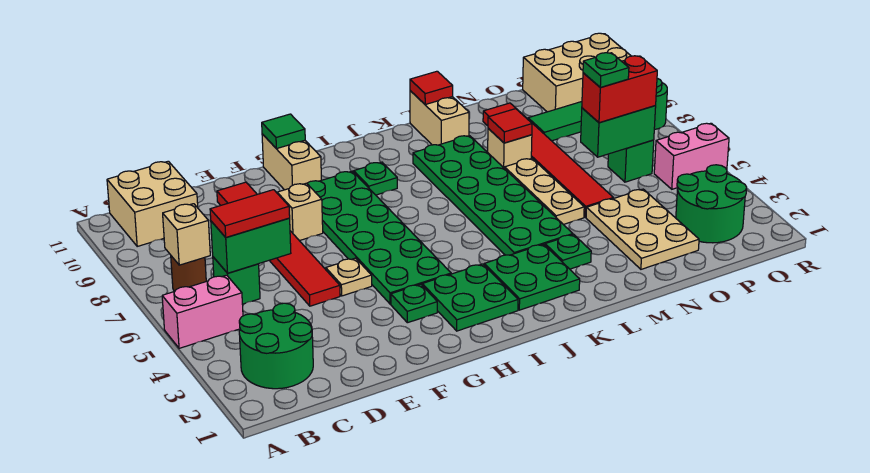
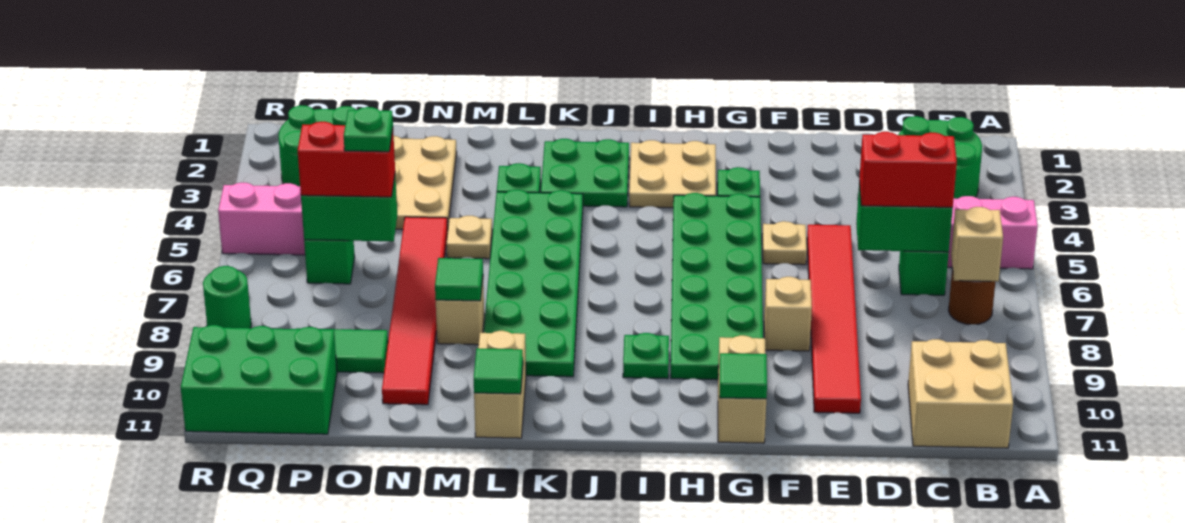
red 1x2 tile [210,190,290,237] -> red 1x2 brick [859,132,957,207]
green 2x2 plate [422,264,518,331] -> tan 2x2 plate [629,140,716,208]
red 1x1 tile [410,71,453,104] -> green 1x1 tile [474,348,523,394]
tan 1x3 plate [505,158,584,224] -> tan 1x1 plate [446,216,492,259]
red 1x1 tile [488,109,532,143] -> green 1x1 tile [435,258,483,301]
tan 2x3 brick [523,33,631,112] -> green 2x3 brick [181,325,337,434]

